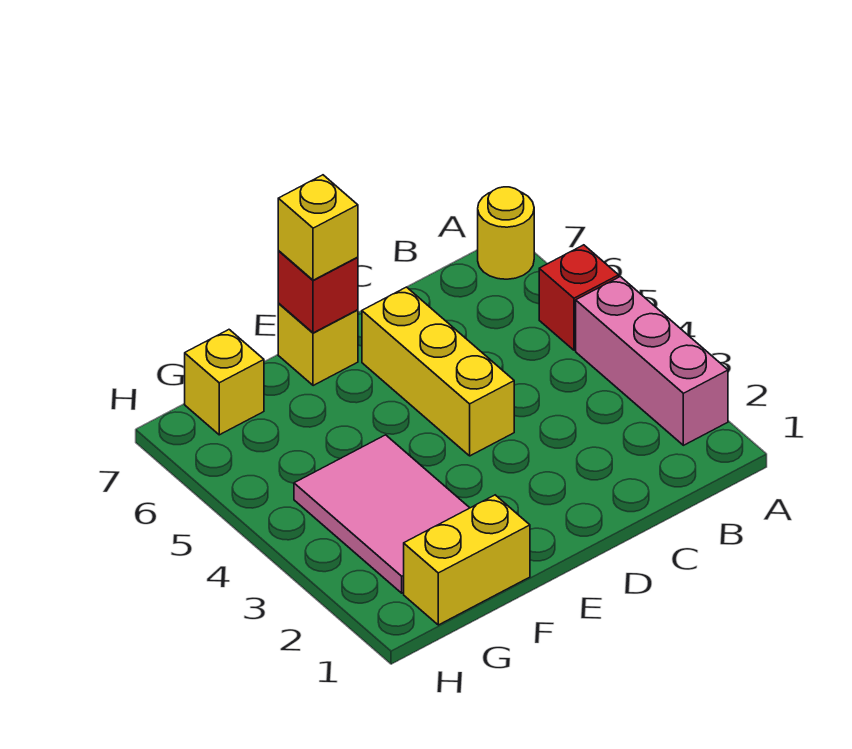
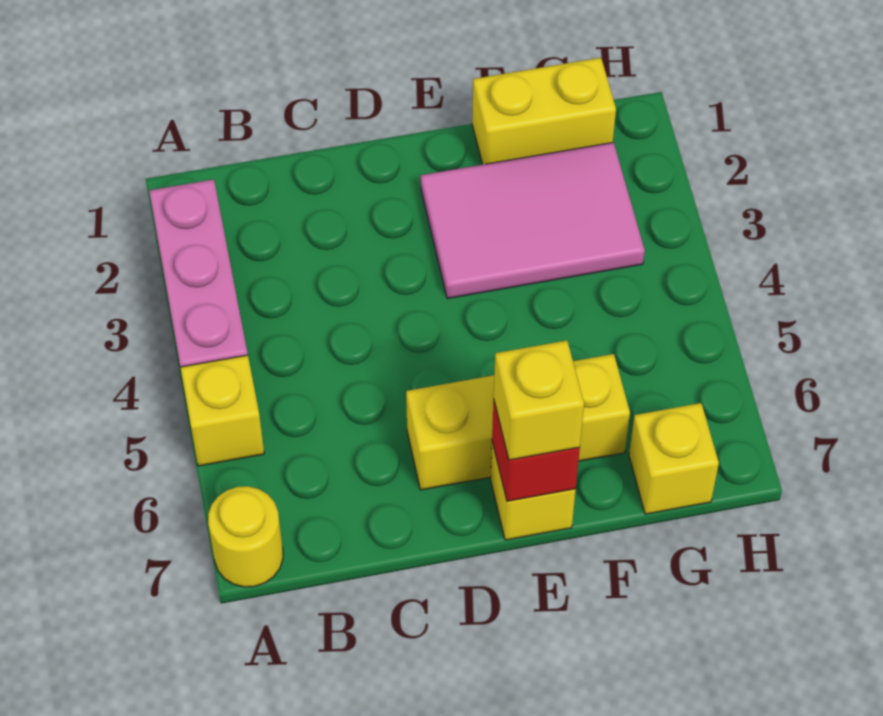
red 1x1 brick [539,245,619,350] -> yellow 1x1 brick [180,355,264,466]
yellow 1x3 brick [362,287,514,456] -> yellow 1x3 brick turned to [406,354,630,490]
pink 2x3 tile [294,435,469,593] -> pink 2x3 tile turned to [421,142,645,299]

